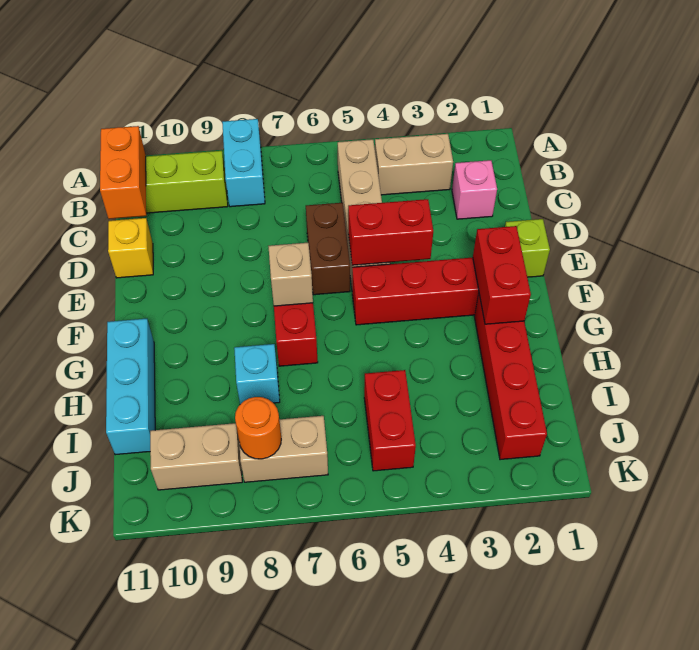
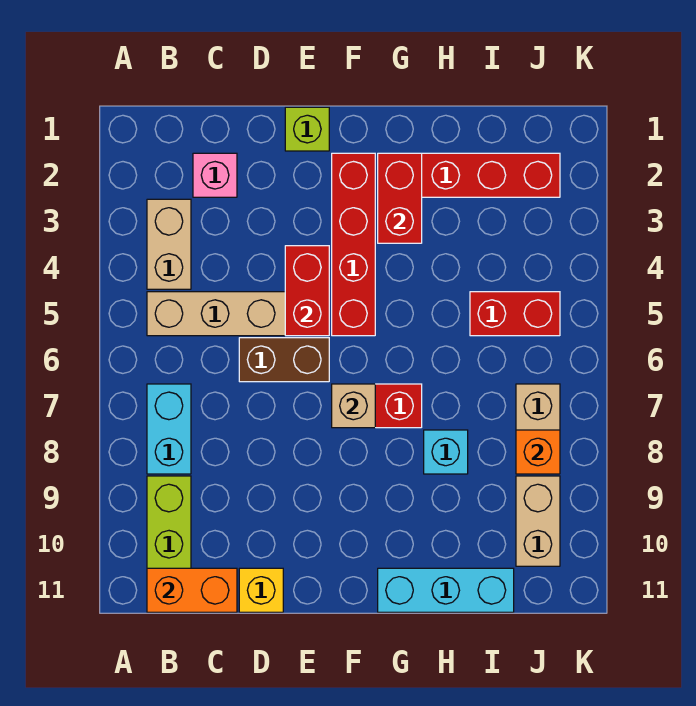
cyan 1x2 brick [222,119,265,207] -> cyan 1x2 brick turned to [147,384,191,474]
red 1x2 brick [473,226,531,324] -> red 1x2 brick turned to [378,153,422,243]
orange 1x1 round brick [235,397,281,459] -> orange 1x1 brick [516,430,560,474]

